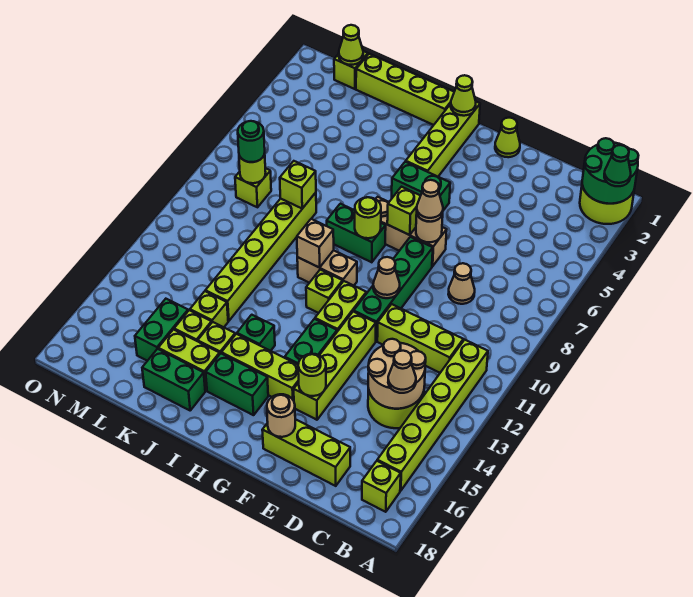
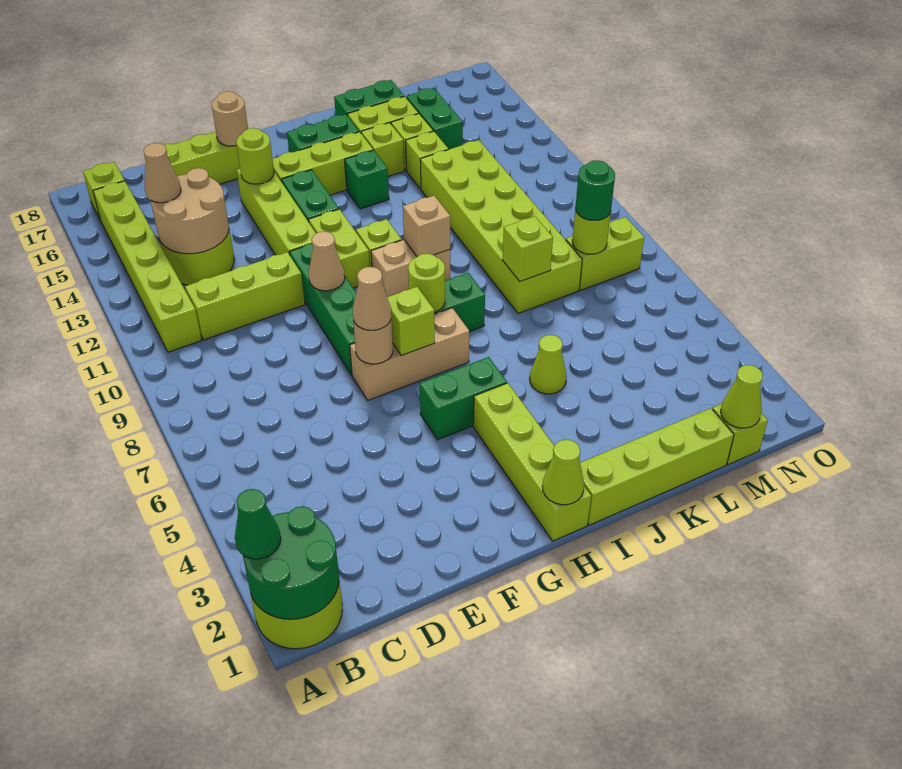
tan 1x1 cone [448,263,475,304] -> none
lime 1x1 cone [495,118,520,157] -> lime 1x1 cone moved to [530,335,566,394]
lime 1x6 brick [205,193,316,321] -> lime 2x6 brick [420,140,582,313]
lime 1x1 brick [235,168,271,207] -> lime 1x2 brick [566,217,644,290]

